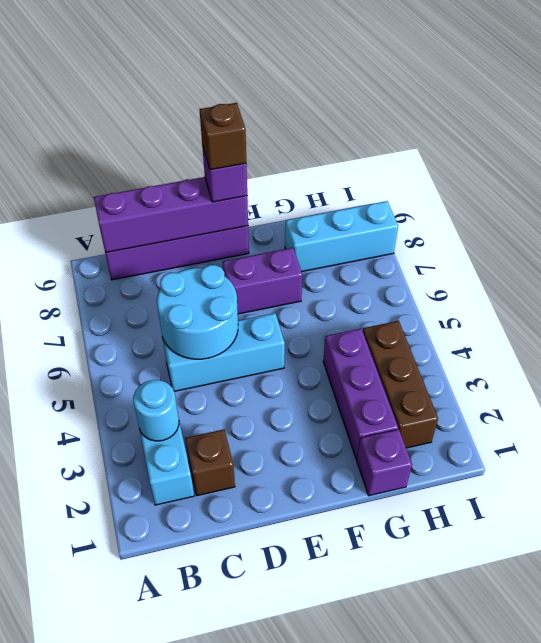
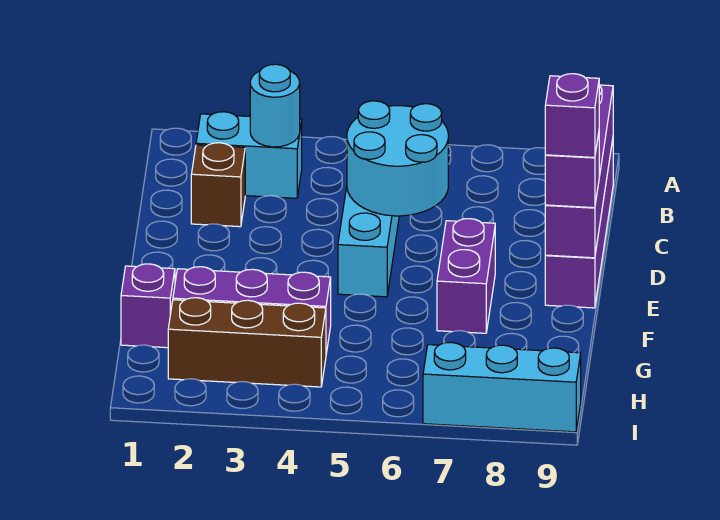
brown 1x1 brick [199,103,246,170] -> purple 1x1 brick [545,74,599,157]
cyan 1x3 brick [285,201,398,272] -> cyan 1x3 brick turned to [423,342,581,432]

